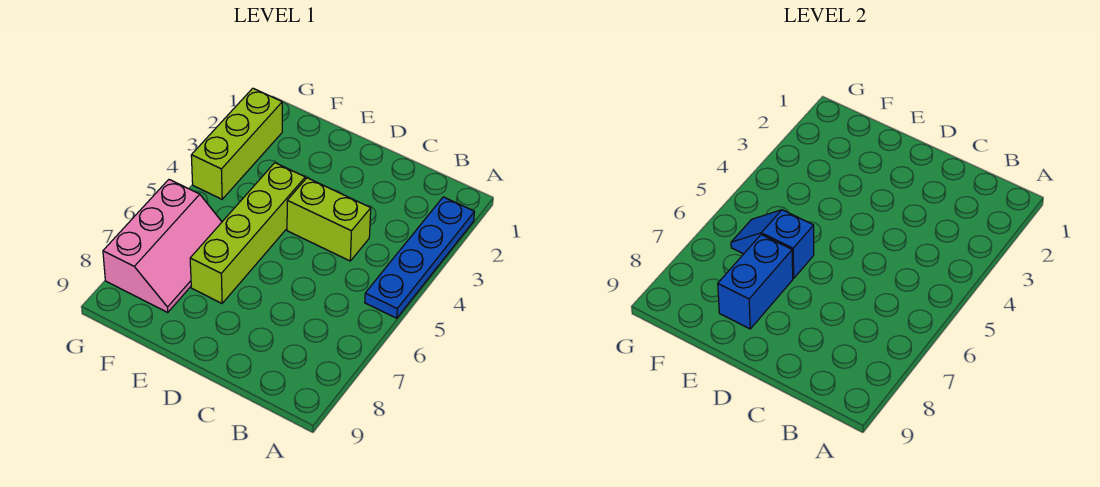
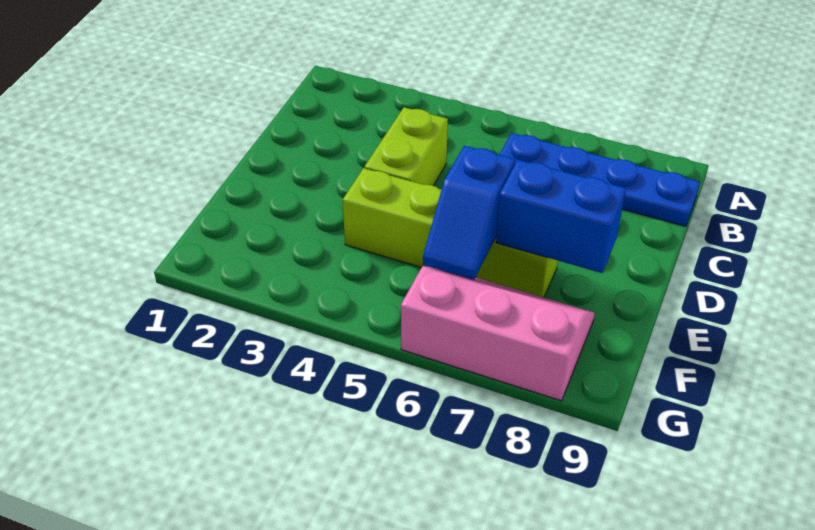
blue 1x4 plate [365,197,474,318] -> blue 1x4 plate moved to [500,133,700,226]
lime 1x3 brick [191,88,282,199] -> none

